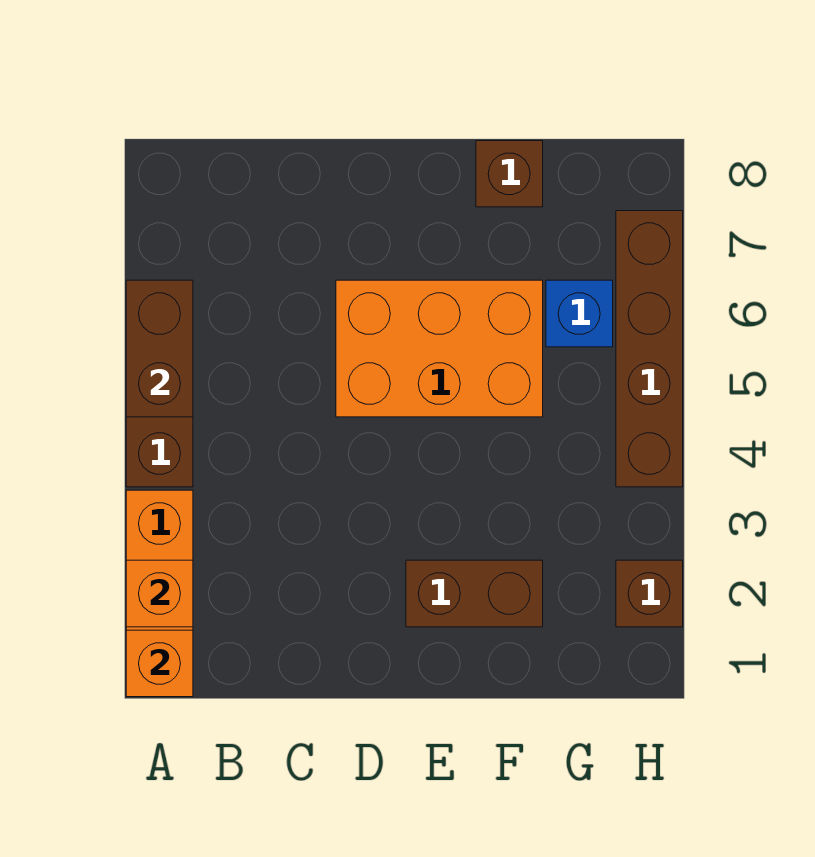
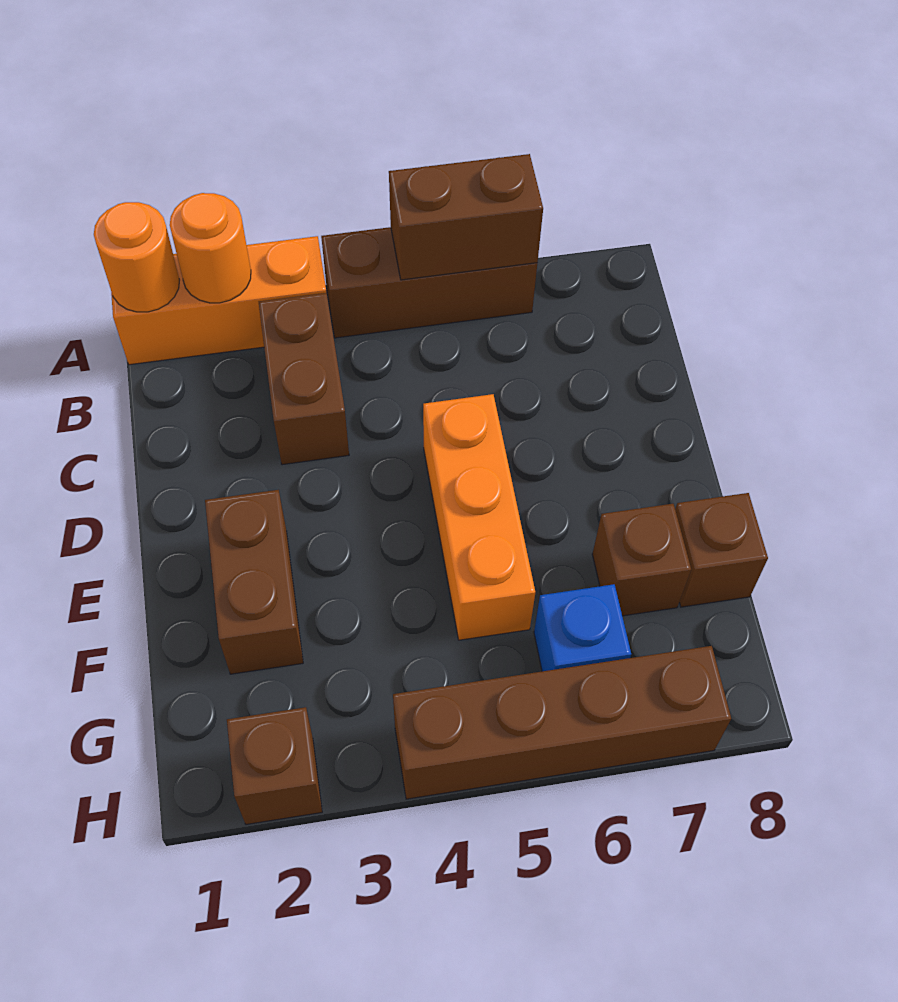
orange 1x1 brick [126,630,193,697] -> orange 1x1 round brick [94,202,179,312]
orange 1x1 brick [126,560,193,627] -> orange 1x1 round brick [170,193,251,303]
none -> brown 1x2 brick [259,293,349,465]
orange 2x3 brick [336,280,543,417] -> orange 1x3 brick [423,394,535,640]
none -> brown 1x1 brick [592,504,691,616]

